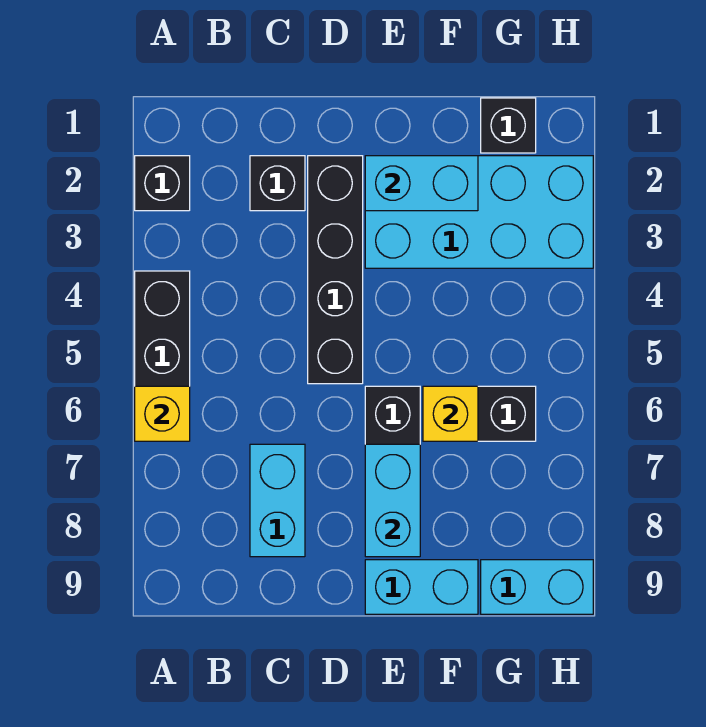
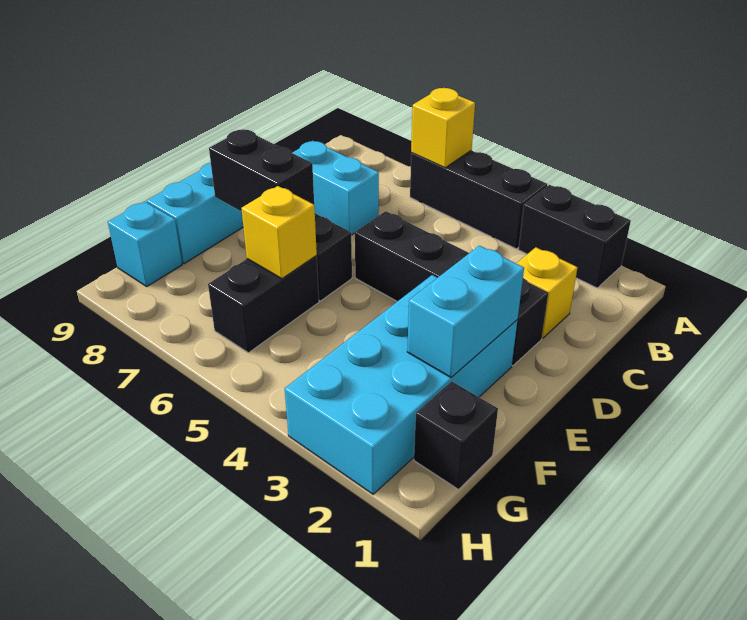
black 1x1 brick [135,156,190,211] -> black 1x2 brick [518,185,631,288]
black 1x1 brick [250,156,305,211] -> yellow 1x1 brick [516,247,577,338]
cyan 1x2 brick [365,444,420,557] -> black 1x2 brick [209,129,314,212]
cyan 1x2 brick [481,560,593,614] -> cyan 1x1 brick [108,201,182,286]

